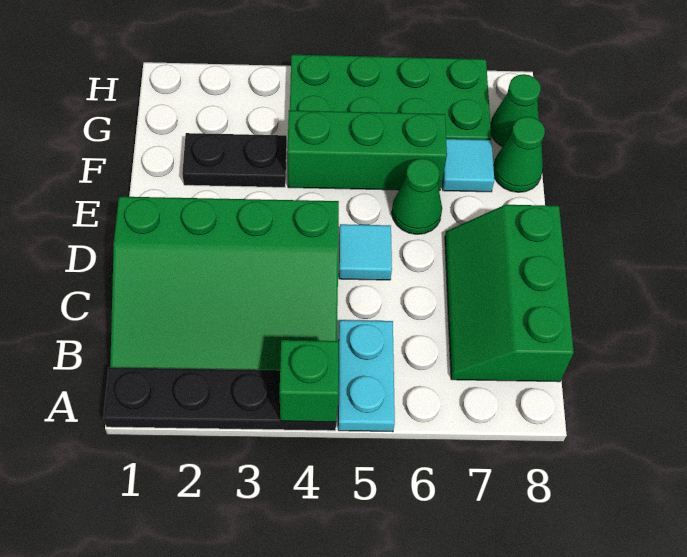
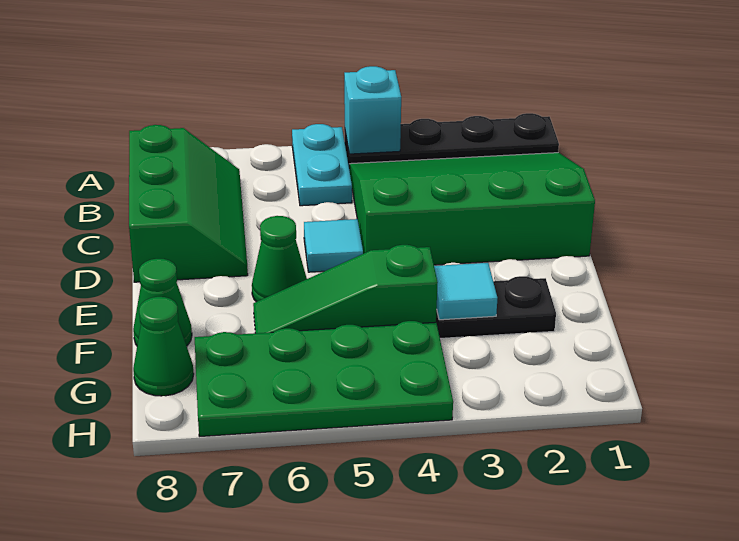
green 1x1 brick [280,340,339,422] -> cyan 1x1 brick [344,66,401,154]
green 1x3 brick [287,110,447,191] -> green 1x3 slope [253,245,438,333]
cyan 1x1 tile [442,139,494,192] -> cyan 1x1 tile moved to [434,263,497,320]

